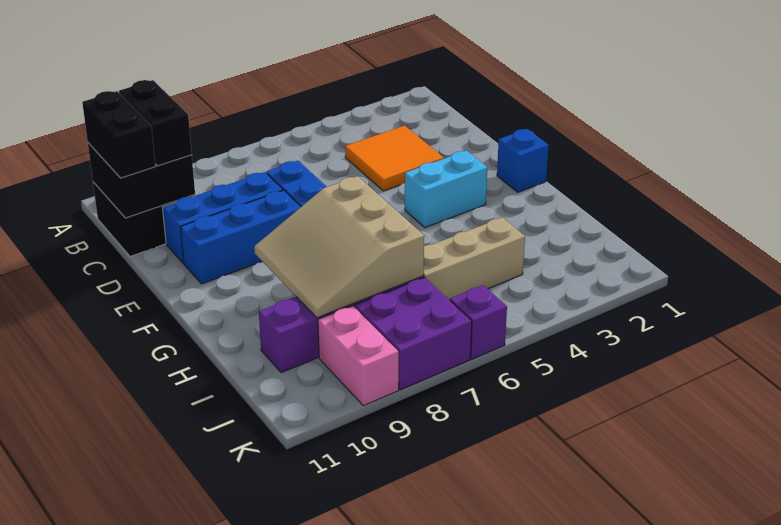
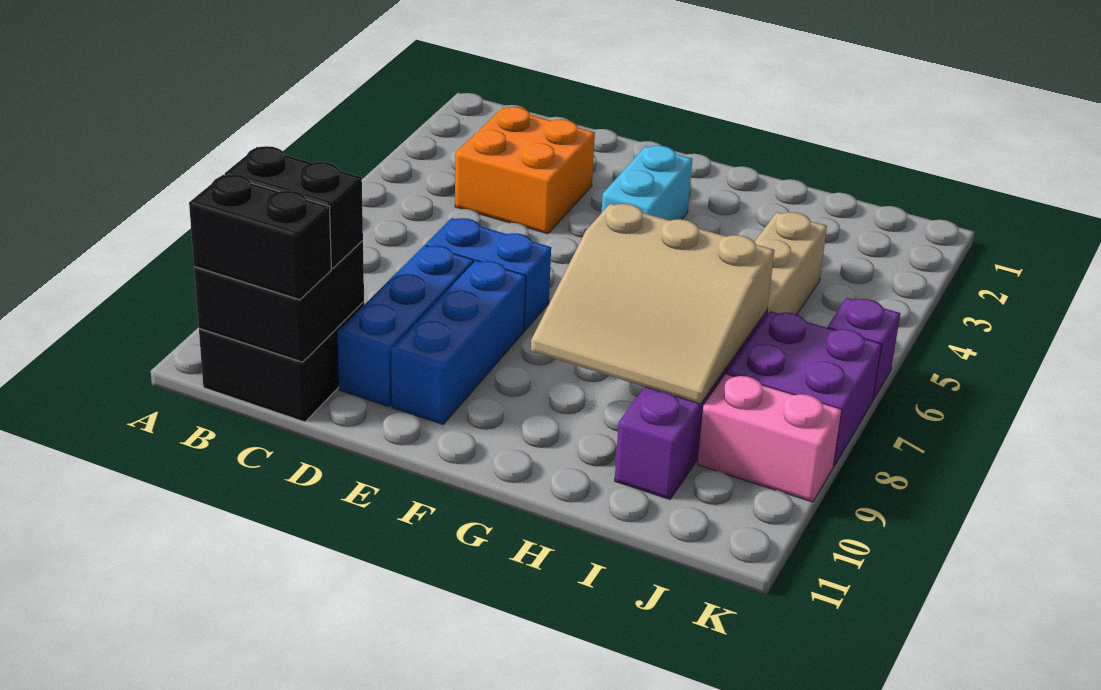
orange 2x2 tile [345,126,444,191] -> orange 2x2 brick [455,107,595,234]
blue 1x1 brick [497,129,549,192] -> none

